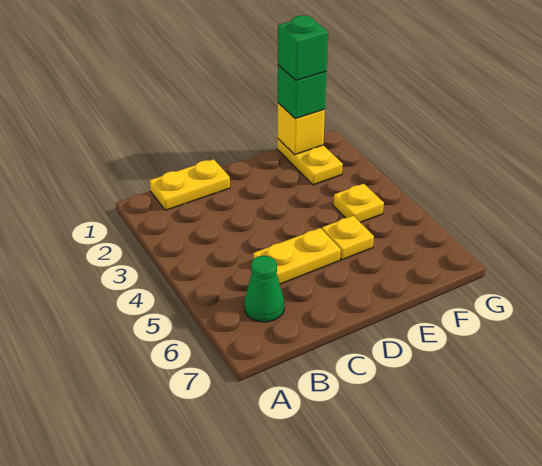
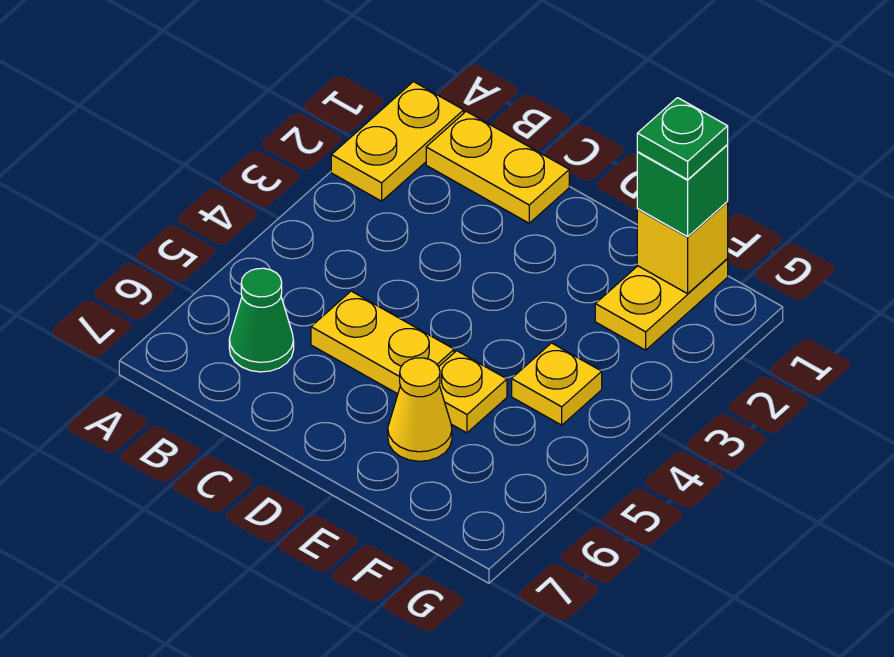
none -> yellow 1x2 plate [331,82,464,201]
none -> yellow 1x1 cone [388,358,452,461]
green 1x1 brick [278,15,328,80] -> green 1x1 plate [637,98,728,180]

